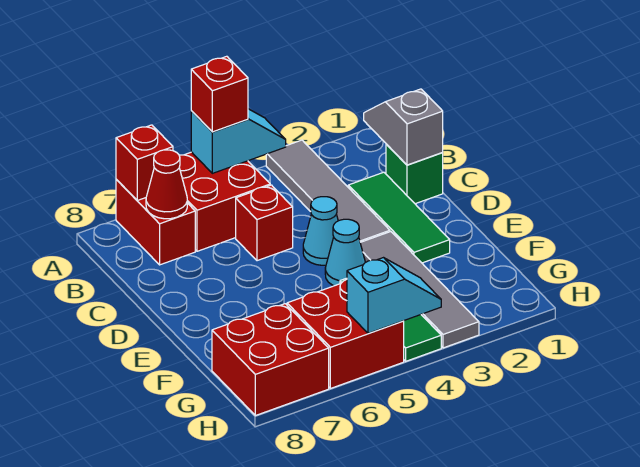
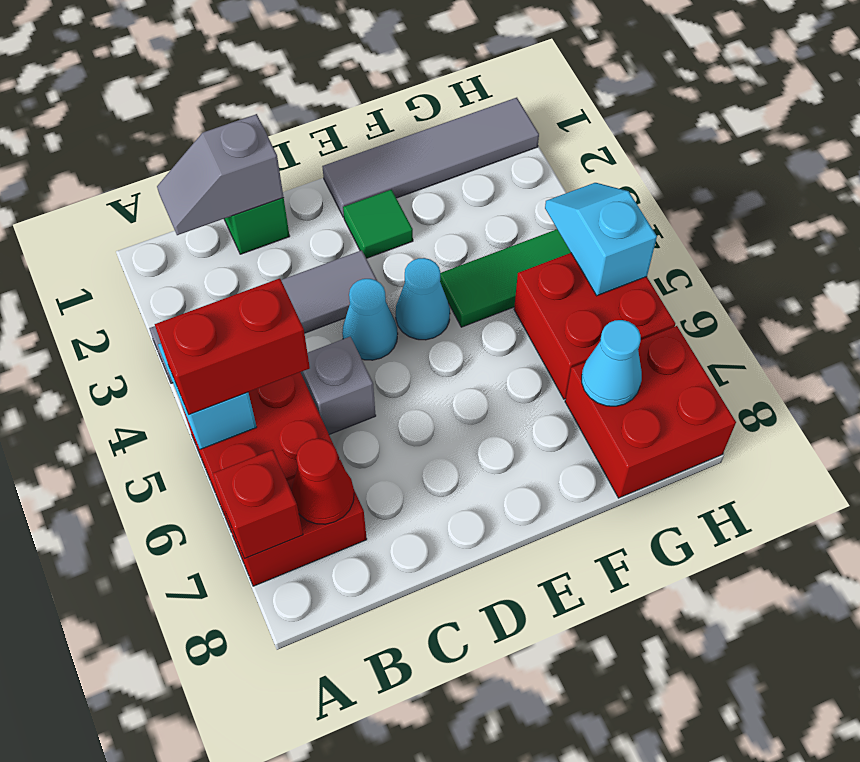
red 1x1 brick [191,56,248,132] -> red 1x2 brick [155,278,310,414]
green 1x3 tile [348,172,450,263] -> green 1x1 tile [343,190,413,258]
red 1x1 brick [236,185,293,261] -> grey 1x1 brick [301,337,376,435]
grey 1x4 tile [360,232,479,348] -> grey 1x4 tile moved to [322,98,539,217]
none -> cyan 1x1 cone [582,320,642,406]

